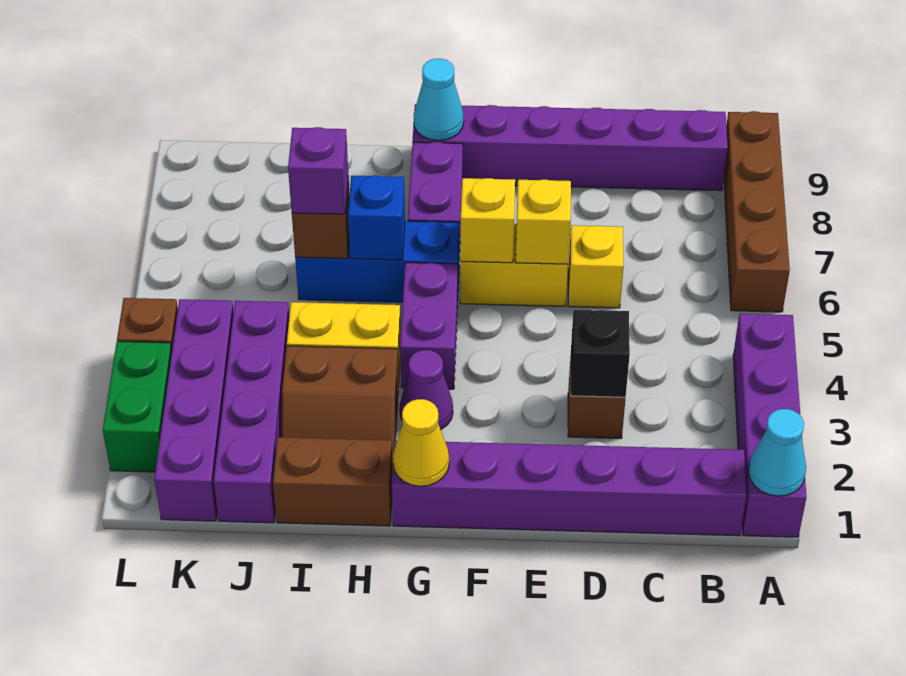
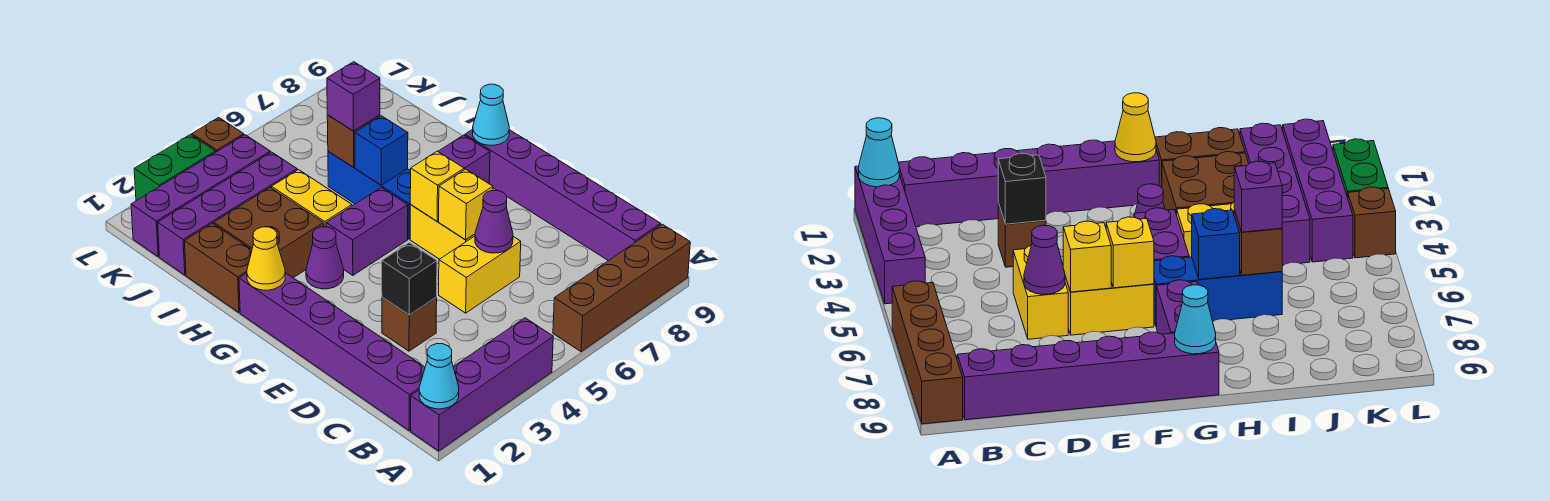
yellow 1x1 brick [568,225,624,308] -> yellow 1x2 brick [439,236,521,313]
none -> purple 1x1 cone [475,191,513,253]
brown 2x2 slope [281,346,398,467] -> brown 2x2 brick [214,187,324,278]

